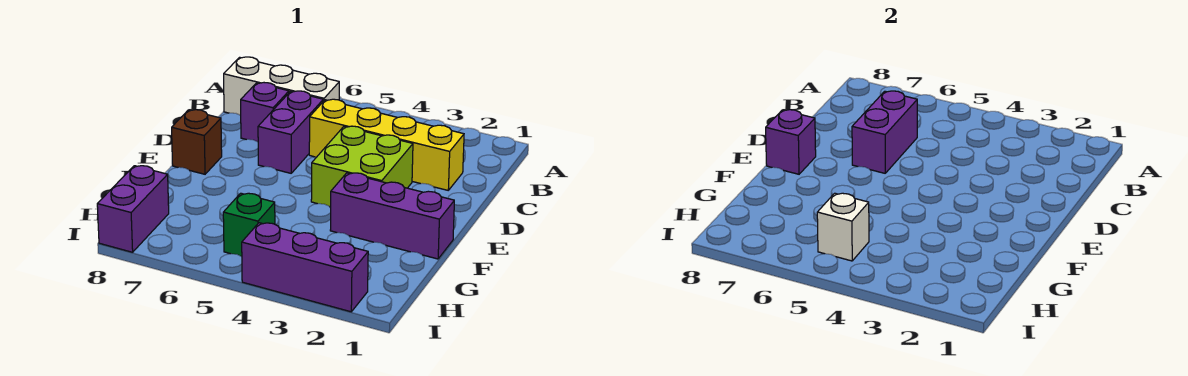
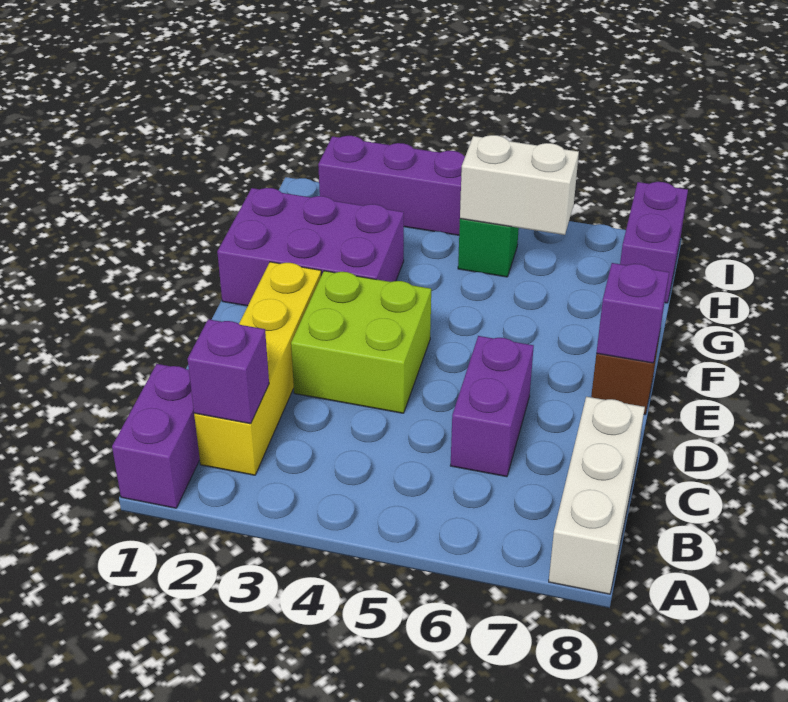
white 1x3 brick [224,57,339,115] -> white 1x3 brick turned to [549,397,645,594]
yellow 1x4 brick [309,99,464,190] -> yellow 1x4 brick turned to [194,262,321,475]
purple 1x2 brick [852,91,917,173] -> purple 1x2 brick moved to [112,364,200,508]
purple 1x1 brick [241,83,289,142] -> purple 1x1 brick moved to [188,319,269,424]
purple 1x3 brick [330,173,454,259] -> purple 2x3 brick [217,188,404,306]
white 1x1 brick [817,193,869,261] -> white 1x2 brick [460,135,579,235]

